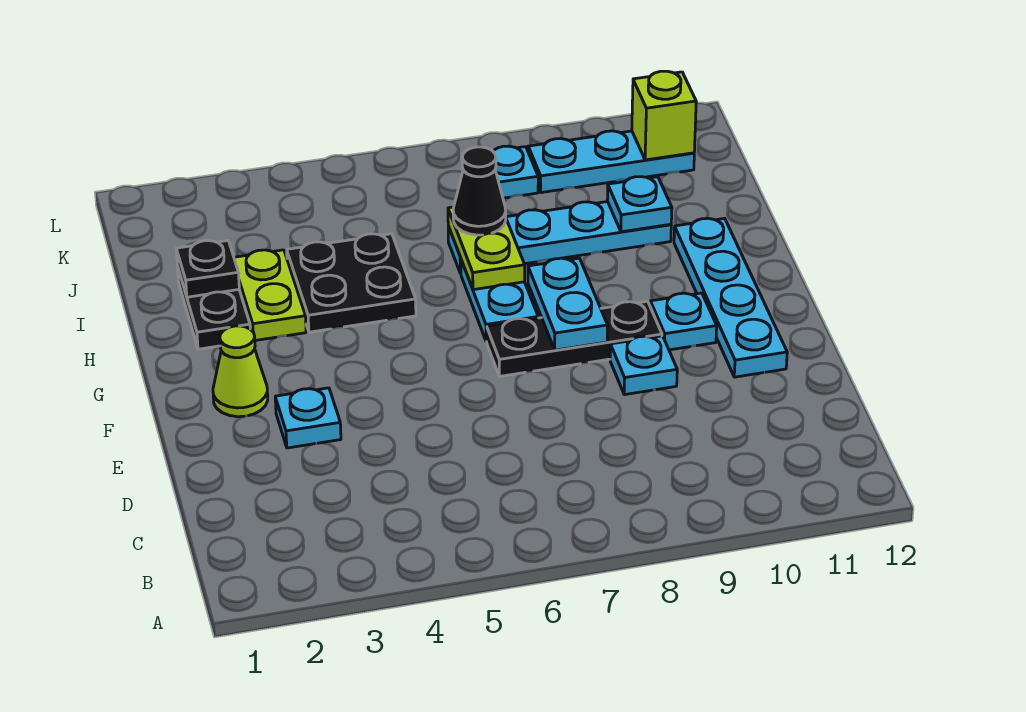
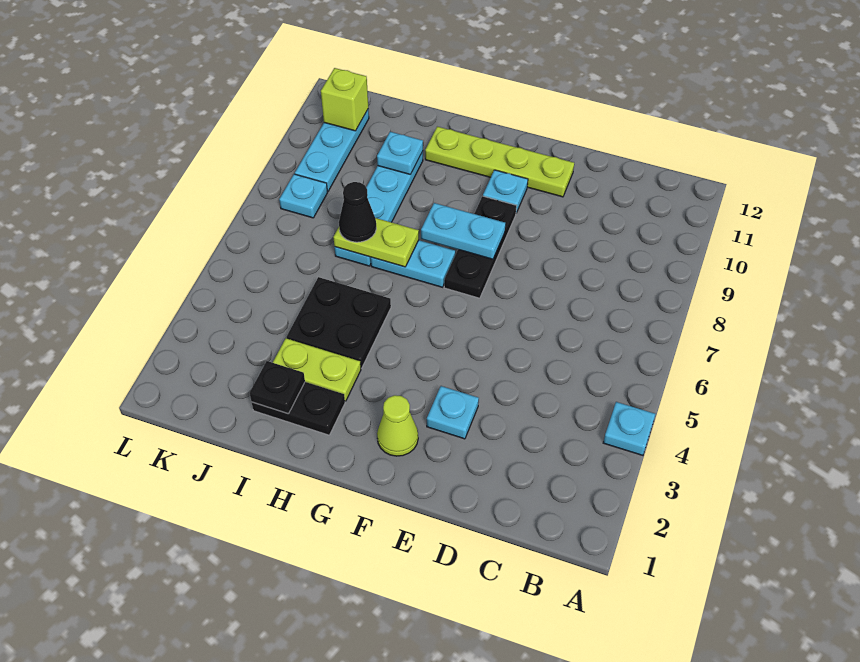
cyan 1x1 plate [610,336,677,395] -> cyan 1x1 plate moved to [603,402,655,455]
cyan 1x4 plate [674,218,787,377] -> lime 1x4 plate [425,127,574,197]

